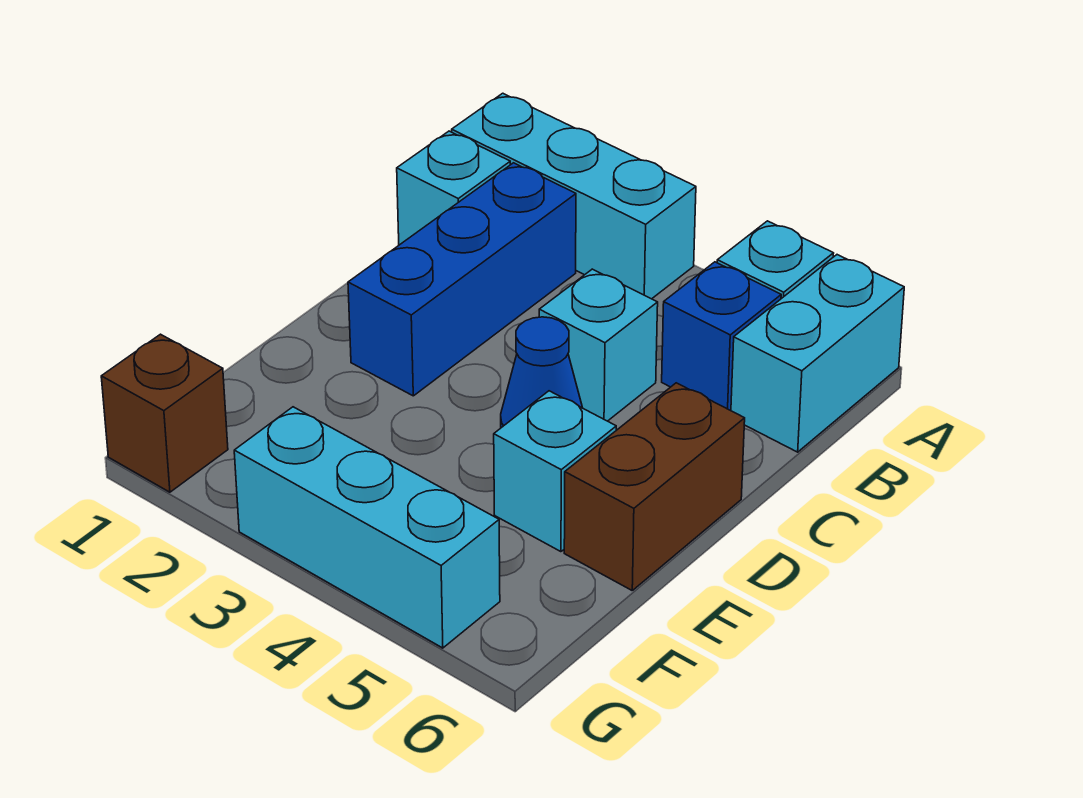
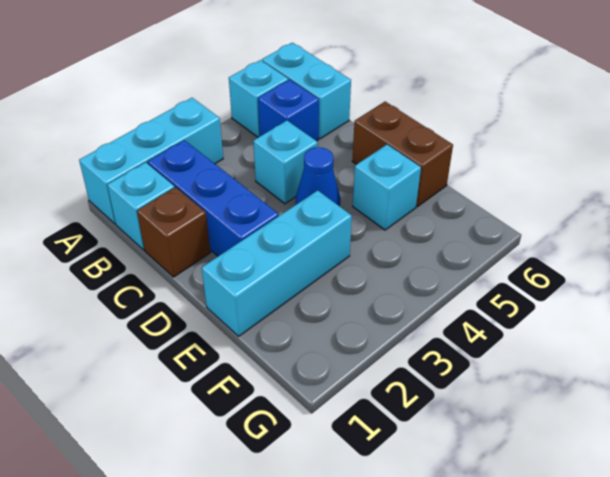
brown 1x1 brick [101,334,228,492] -> brown 1x1 brick moved to [137,187,211,277]
cyan 1x3 brick [234,407,500,648] -> cyan 1x3 brick moved to [202,190,352,336]

